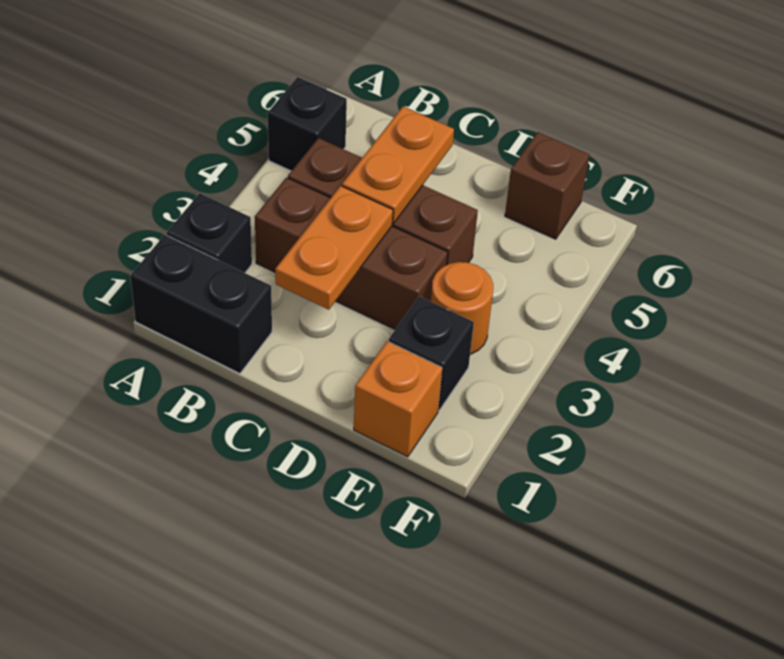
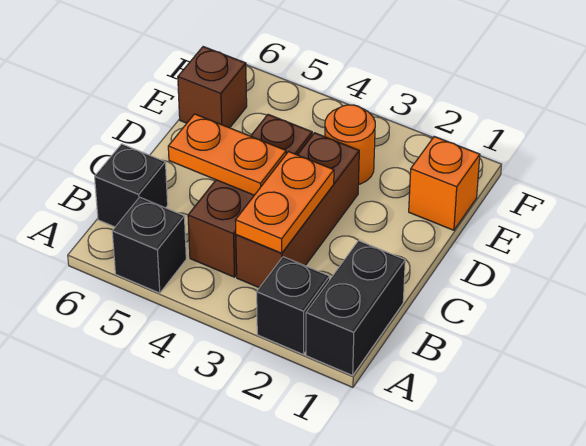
orange 1x2 plate [275,186,393,310] -> orange 1x2 plate turned to [235,152,334,253]
black 1x1 brick [389,297,474,410] -> black 1x1 brick moved to [95,144,168,227]

